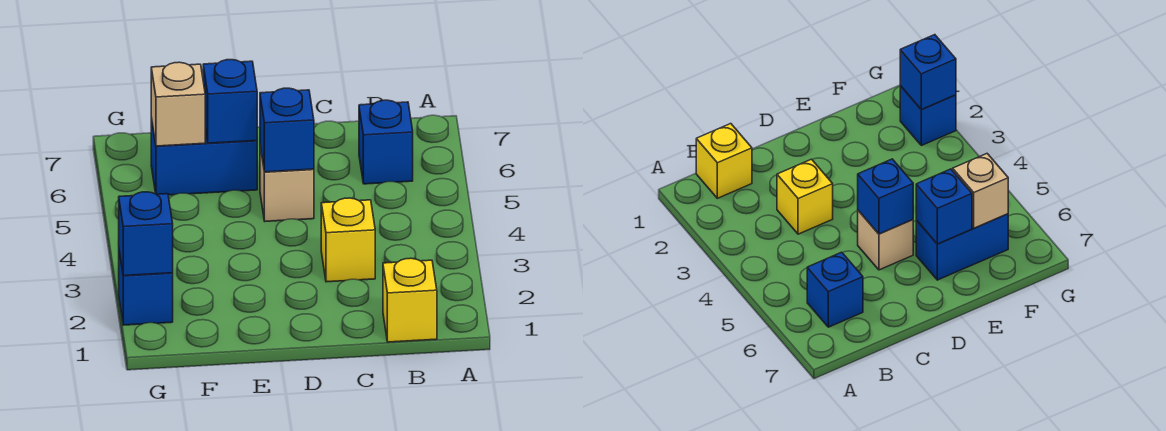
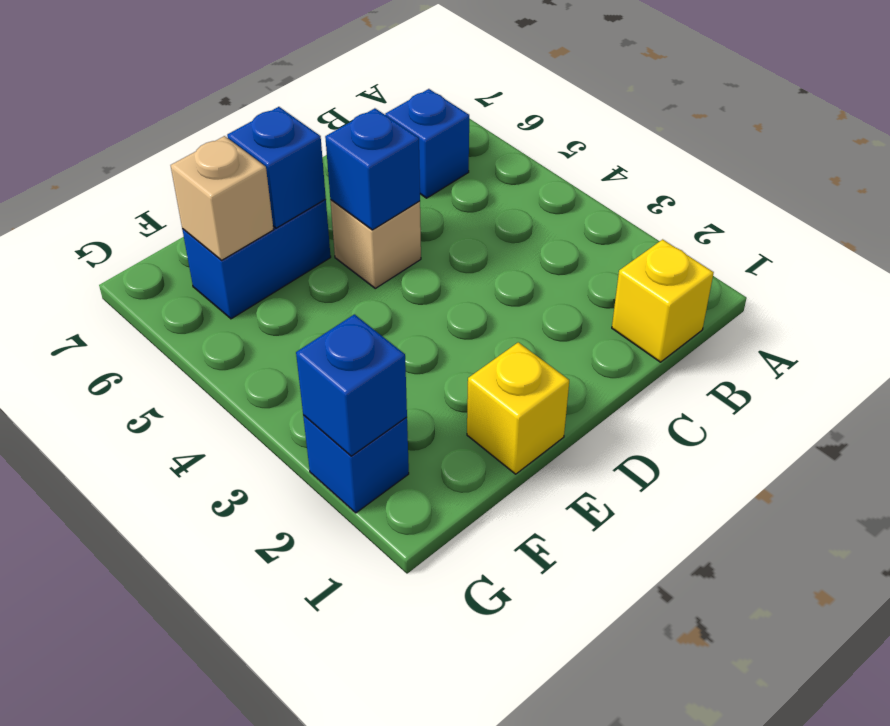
yellow 1x1 brick [321,198,375,282] -> yellow 1x1 brick moved to [467,342,569,474]

